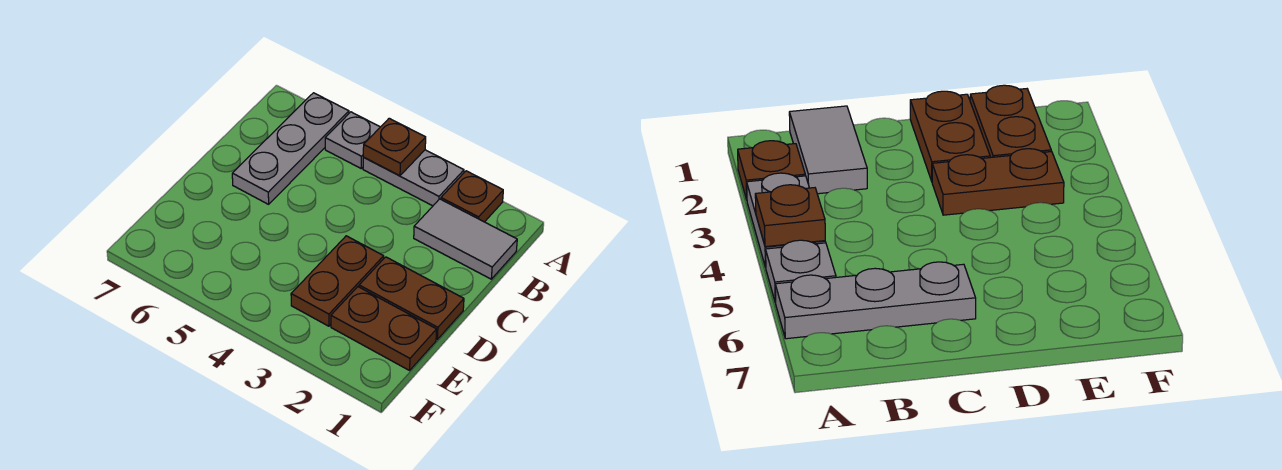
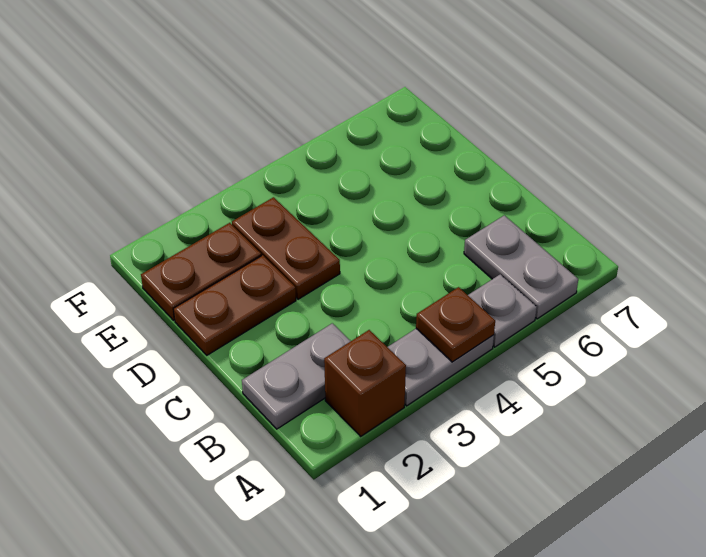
brown 1x1 plate [441,171,503,222] -> brown 1x1 brick [324,330,406,436]
grey 1x3 plate [232,93,349,204] -> grey 1x2 plate [464,215,578,319]
grey 1x2 tile [414,199,517,279] -> grey 1x2 plate [242,323,351,429]

